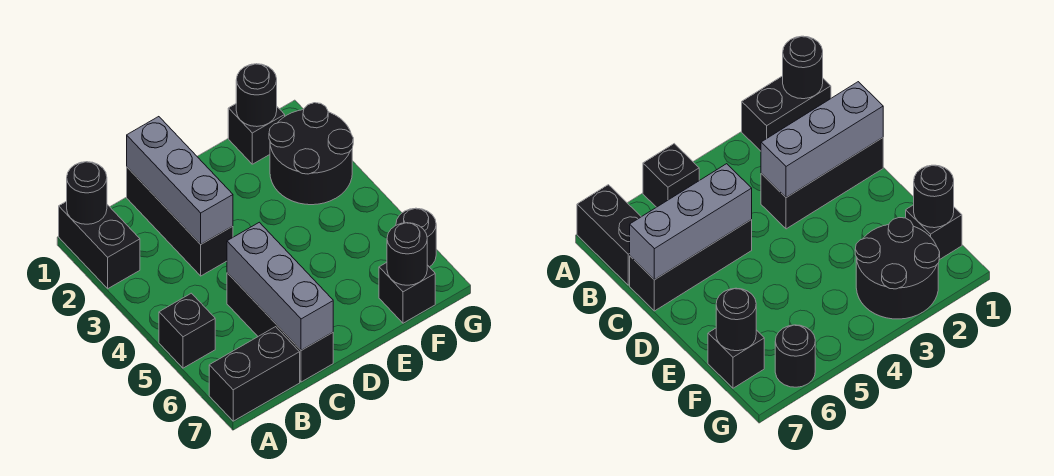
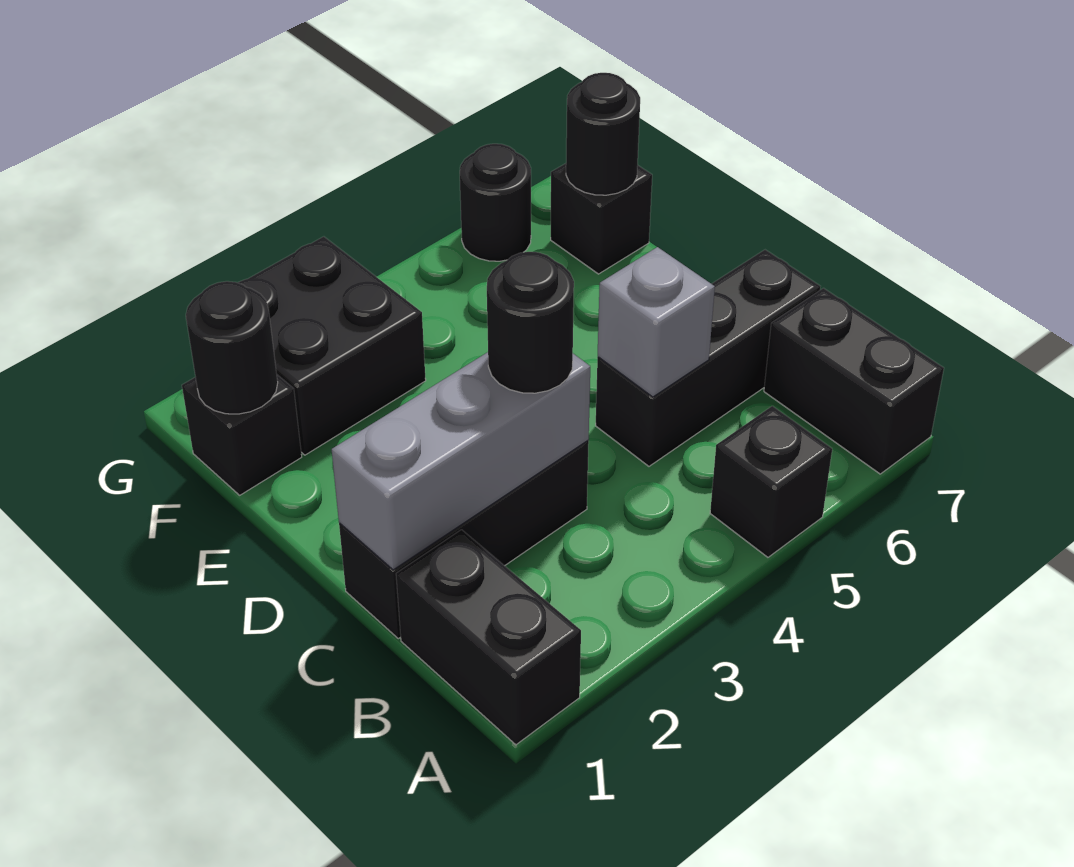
black 1x2 brick [59,201,140,289] -> black 1x2 brick turned to [396,530,581,745]
black 1x1 round brick [67,162,107,224] -> black 1x1 round brick moved to [487,252,574,393]
grey 1x3 brick [227,222,333,350] -> grey 1x1 brick [598,247,715,397]
black 2x2 round brick [269,103,353,205] -> black 2x2 brick [238,237,426,455]

